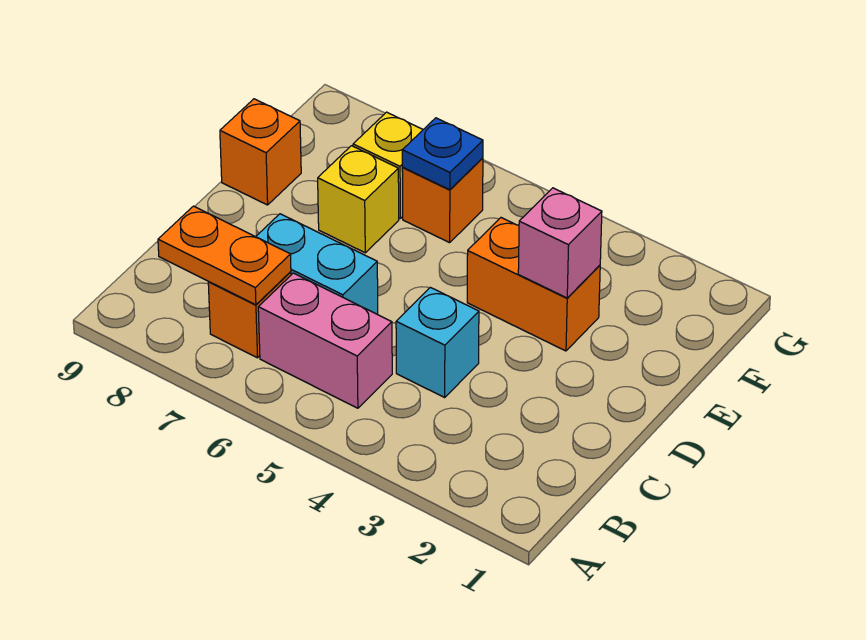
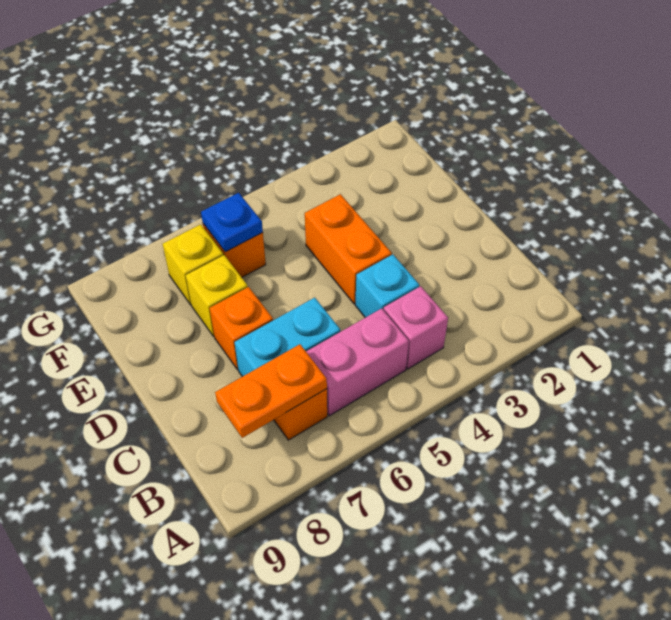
orange 1x2 brick [467,218,600,351] -> orange 1x2 brick turned to [305,194,392,304]
pink 1x1 brick [518,188,602,298] -> pink 1x1 brick moved to [384,286,448,369]
orange 1x1 brick [220,99,301,205] -> orange 1x1 brick moved to [210,287,273,370]

